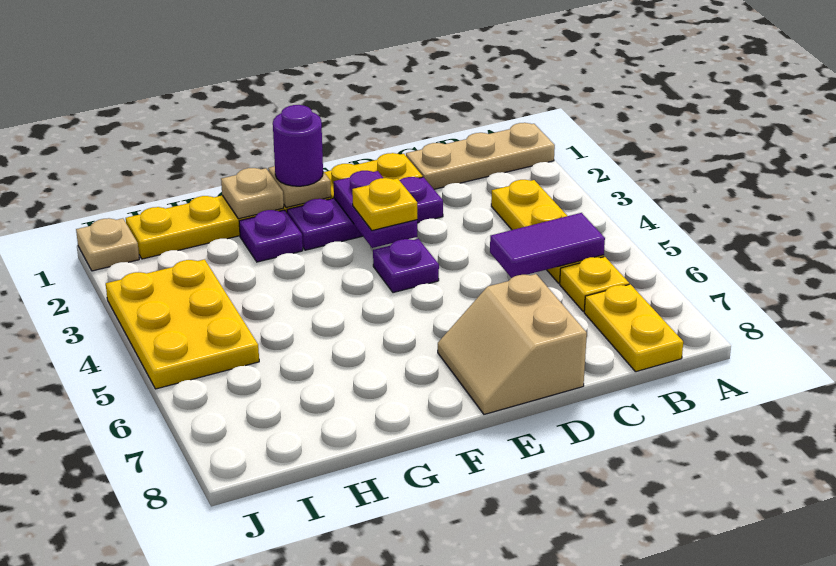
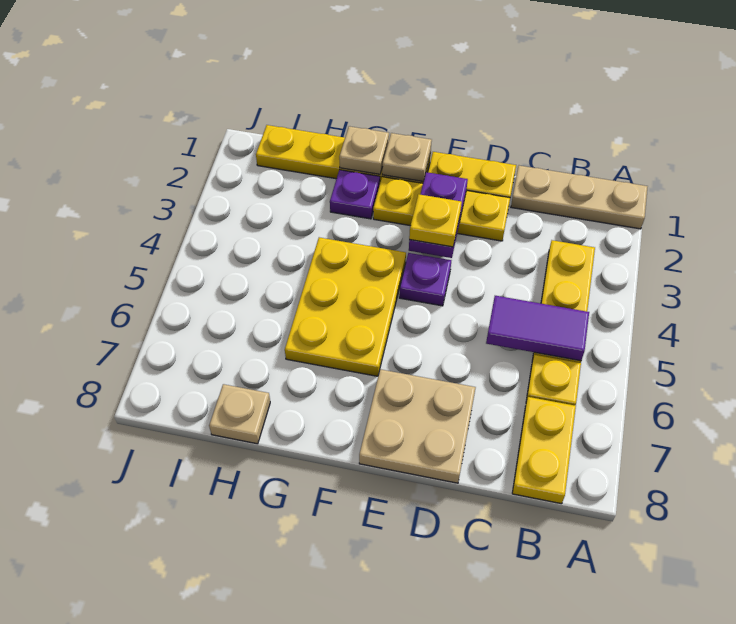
purple 1x3 plate [287,177,443,250] -> yellow 1x3 plate [373,177,510,241]
tan 2x2 slope [438,274,587,414] -> tan 2x2 plate [359,369,476,483]
purple 1x1 round brick [273,105,323,186] -> none
yellow 2x3 plate [106,259,259,389] -> yellow 2x3 plate moved to [285,237,406,376]
tan 1x1 plate [76,218,139,271] -> tan 1x1 plate moved to [209,384,270,444]

